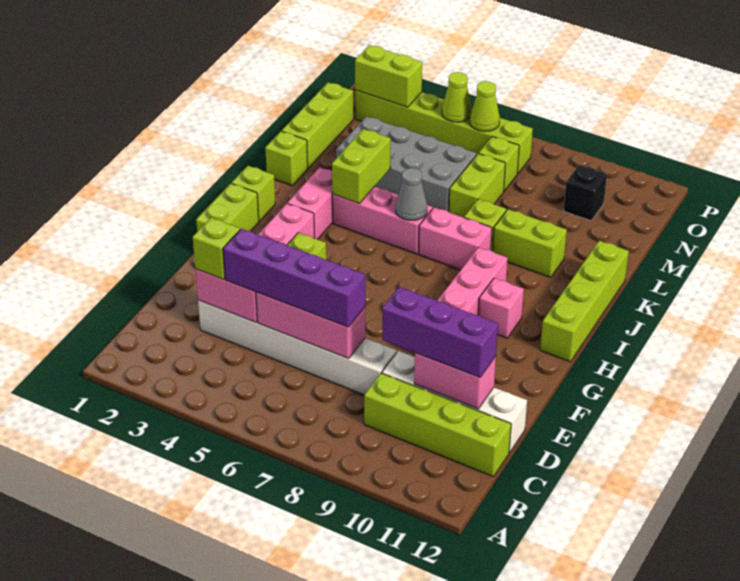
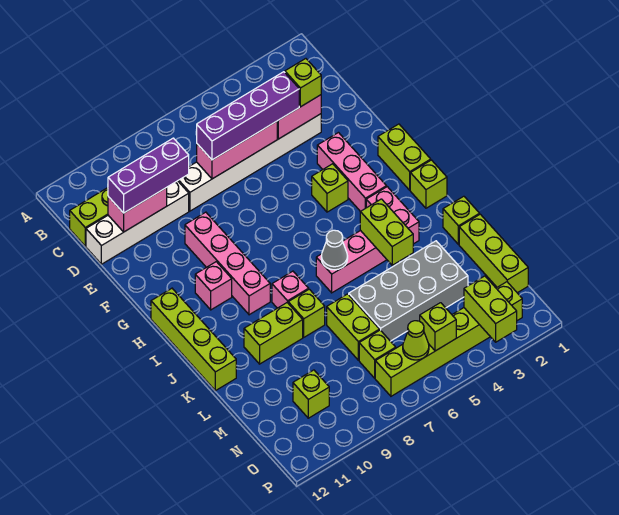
pink 1x2 brick [419,207,492,270] -> pink 1x1 brick [272,271,309,308]
black 1x1 brick [564,165,607,221] -> lime 1x1 brick [293,370,329,418]
lime 1x2 brick [355,45,422,107] -> lime 1x2 brick turned to [464,276,517,342]
lime 1x1 cone [442,72,472,122] -> lime 1x1 brick [420,303,456,351]

